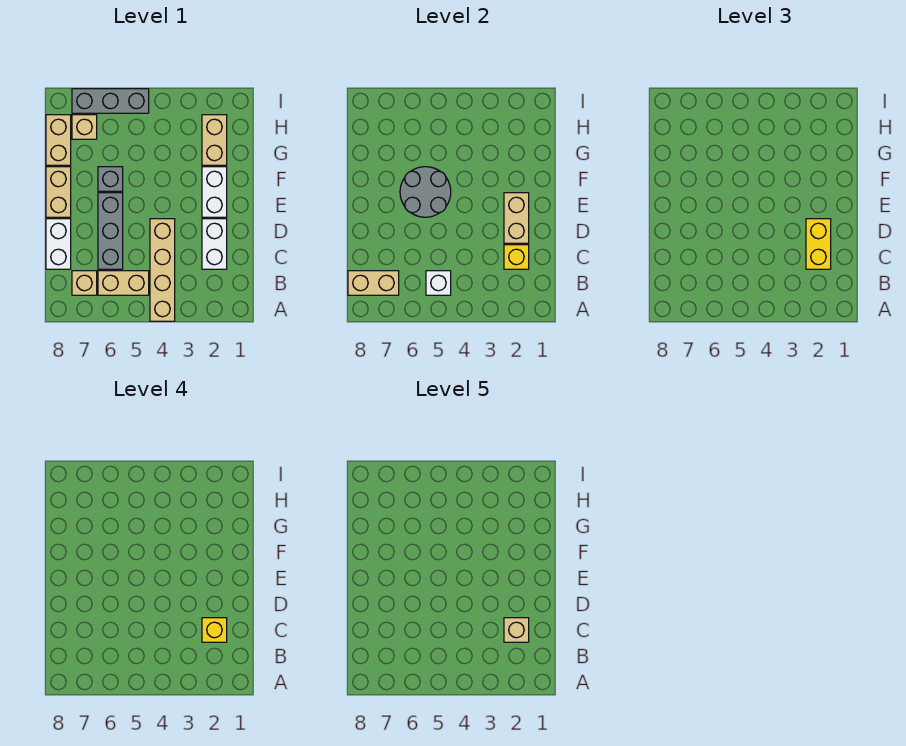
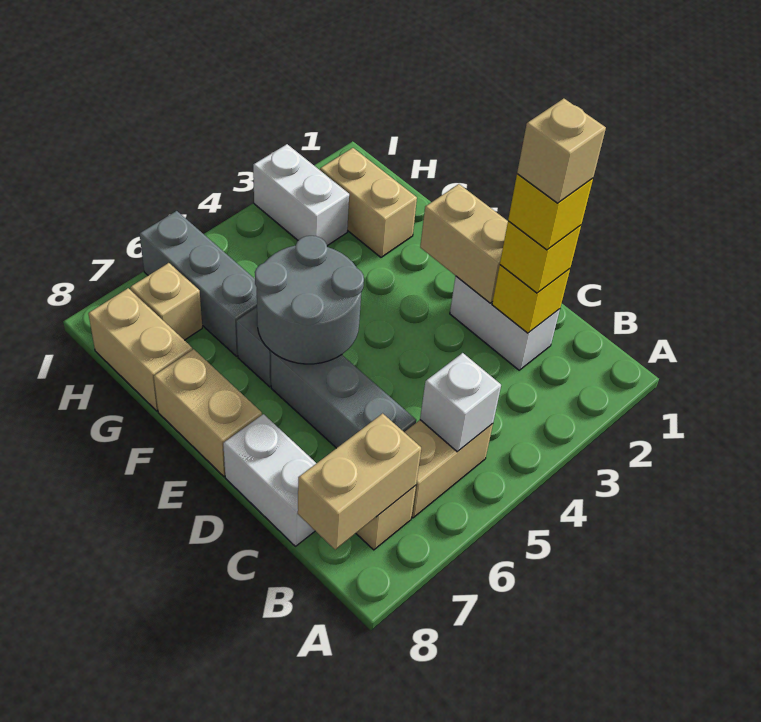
tan 1x4 brick [150,219,175,321] -> none
yellow 1x2 brick [806,219,831,269] -> yellow 1x1 brick [500,221,581,293]
white 1x2 brick [202,167,227,217] -> white 1x2 brick moved to [253,144,349,246]
grey 1x3 brick [72,89,149,113] -> grey 1x3 brick turned to [140,211,257,356]

